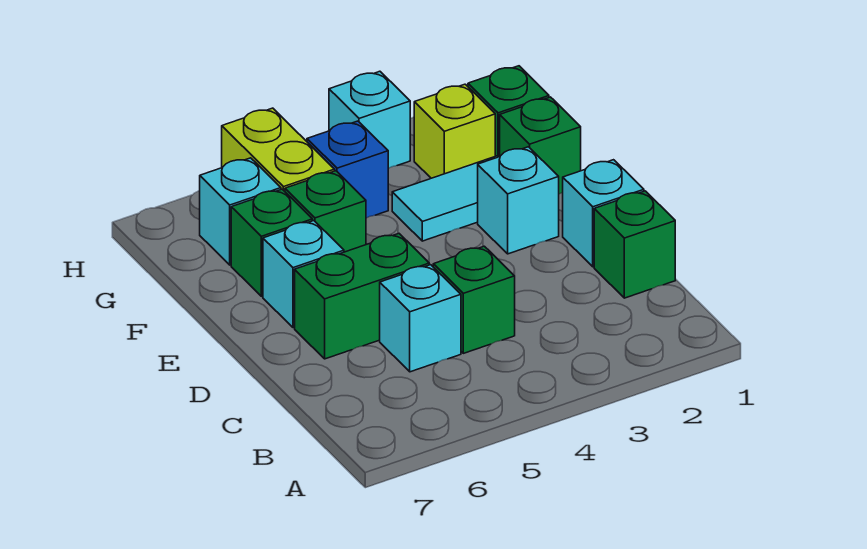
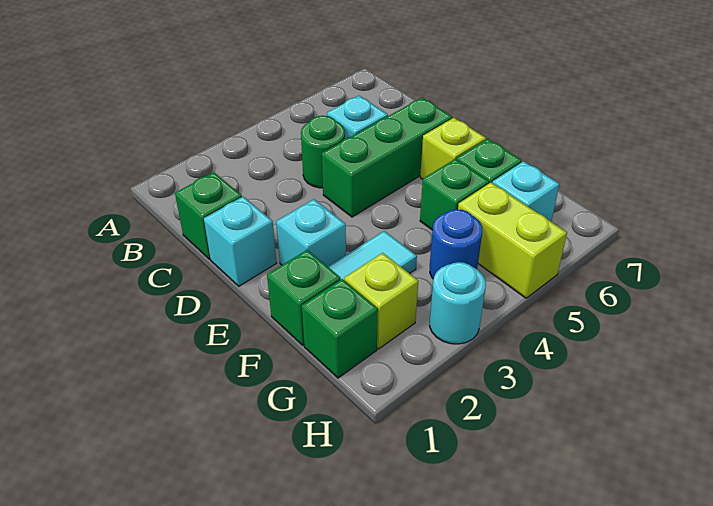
green 1x1 brick [433,246,515,353] -> green 1x1 round brick [301,116,345,188]
green 1x2 brick [295,234,429,359] -> green 1x3 brick [322,98,452,217]
cyan 1x1 brick [263,221,344,328] -> lime 1x1 brick [420,118,486,179]
blue 1x1 brick [307,121,388,218] -> blue 1x1 round brick [430,209,482,278]
cyan 1x1 brick [329,71,410,168] -> cyan 1x1 round brick [430,262,486,344]

